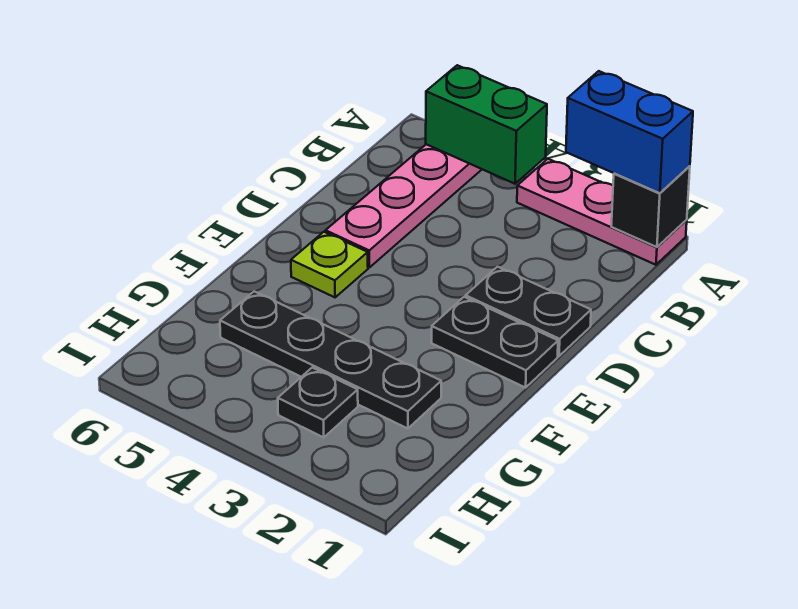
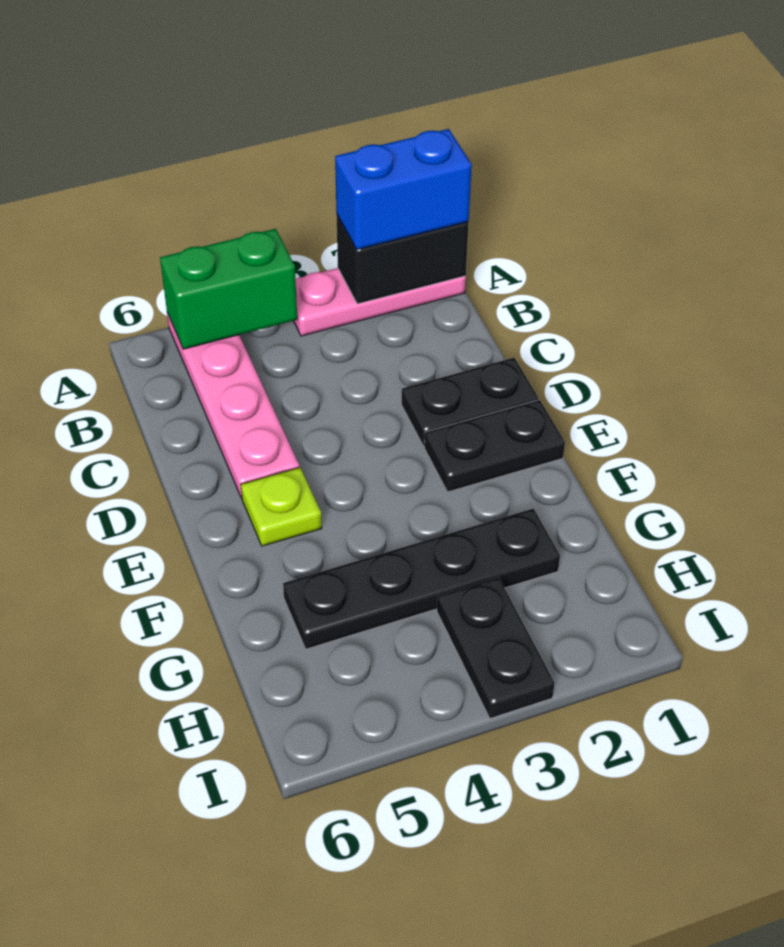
black 1x1 brick [611,166,690,247] -> black 1x2 brick [337,215,469,304]
black 1x1 plate [278,368,358,437] -> black 1x2 plate [437,577,555,719]

